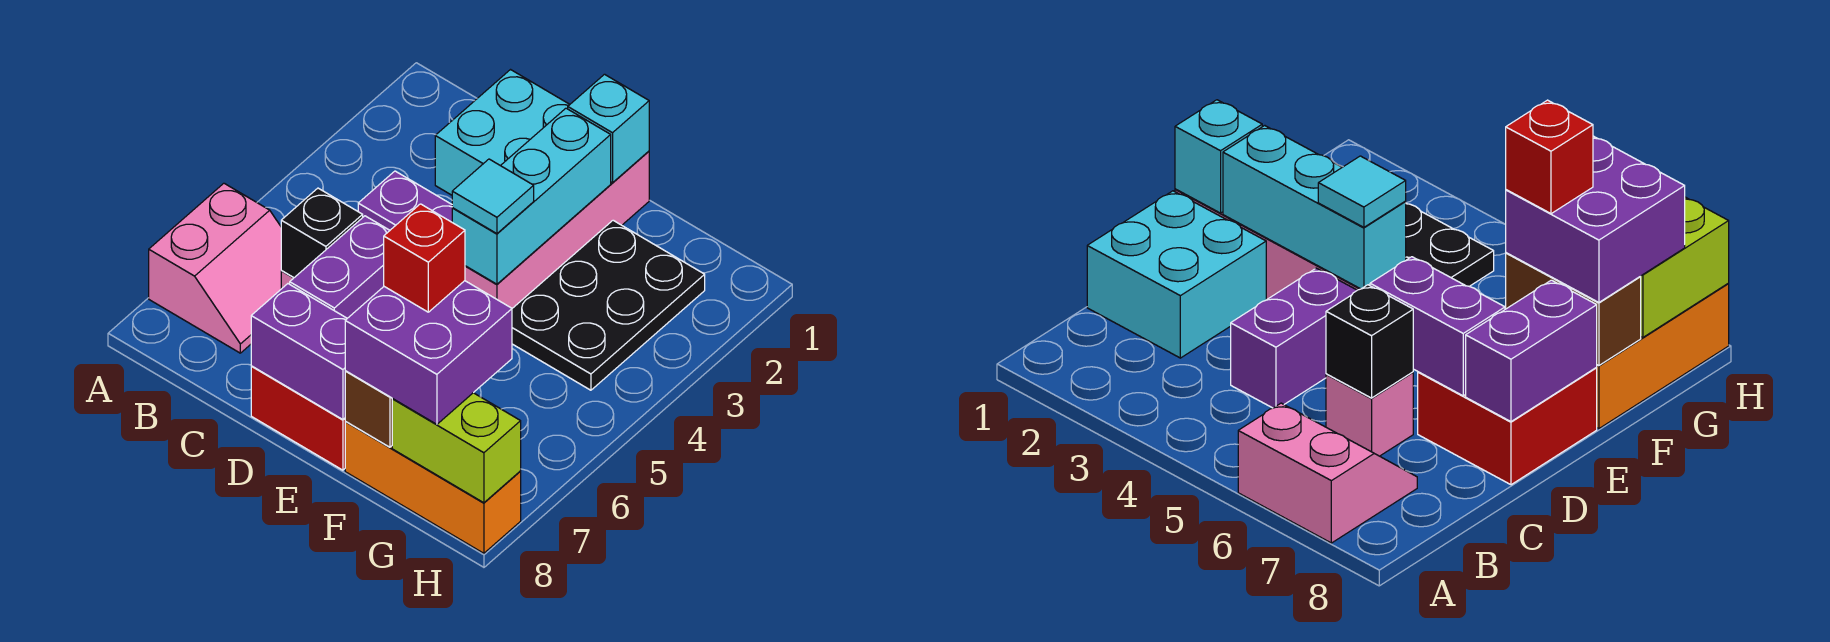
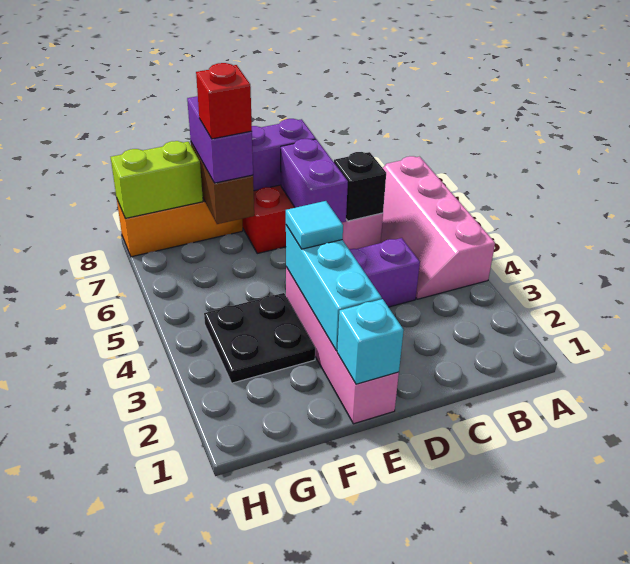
pink 2x2 slope [149,183,282,353] -> pink 2x4 slope [381,156,495,299]
cyan 2x2 brick [435,70,570,195] -> none
black 2x3 plate [512,220,705,390] -> black 2x2 plate [204,293,315,383]
purple 2x2 brick [345,281,512,424] -> purple 1x2 brick [187,96,253,183]

